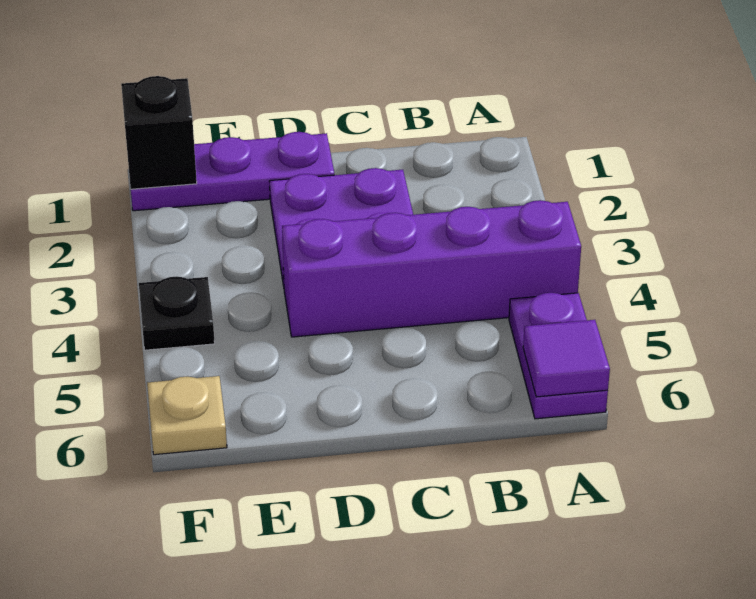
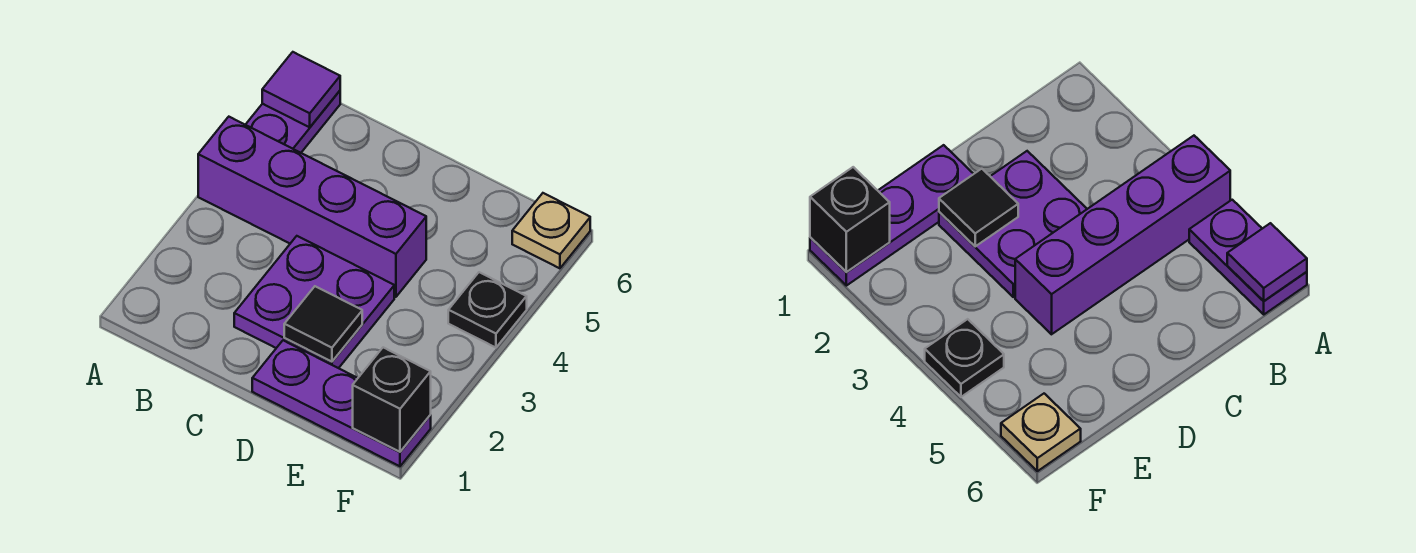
none -> black 1x1 tile [284,286,362,362]

